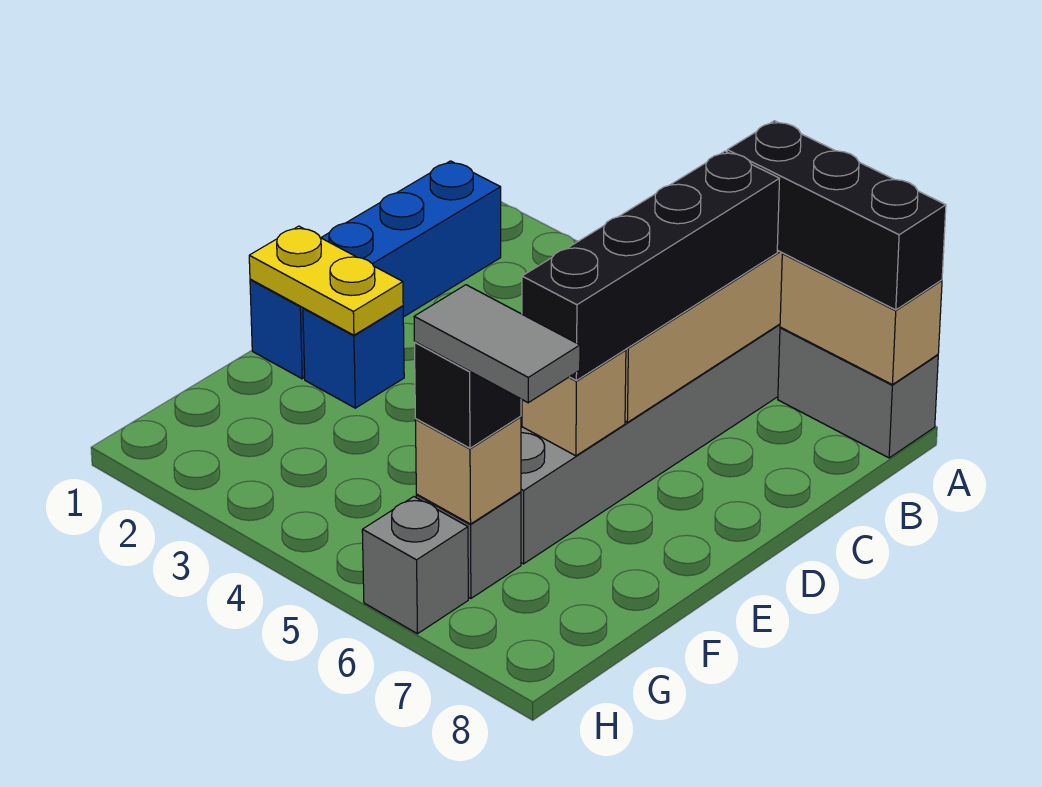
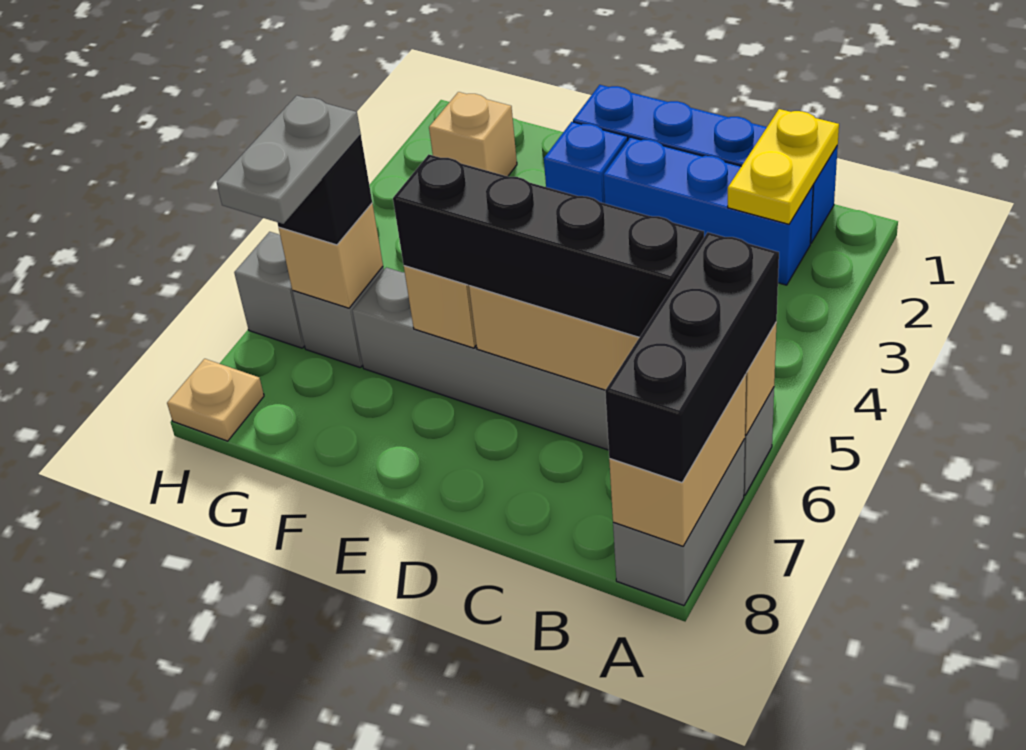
none -> blue 1x3 brick [603,137,813,285]
yellow 1x2 plate [249,226,403,335] -> yellow 1x2 plate moved to [728,109,839,224]
none -> tan 1x1 brick [429,92,517,176]
grey 1x2 tile [414,285,580,403] -> grey 1x2 plate [217,96,361,224]
none -> tan 1x1 plate [167,359,264,441]

